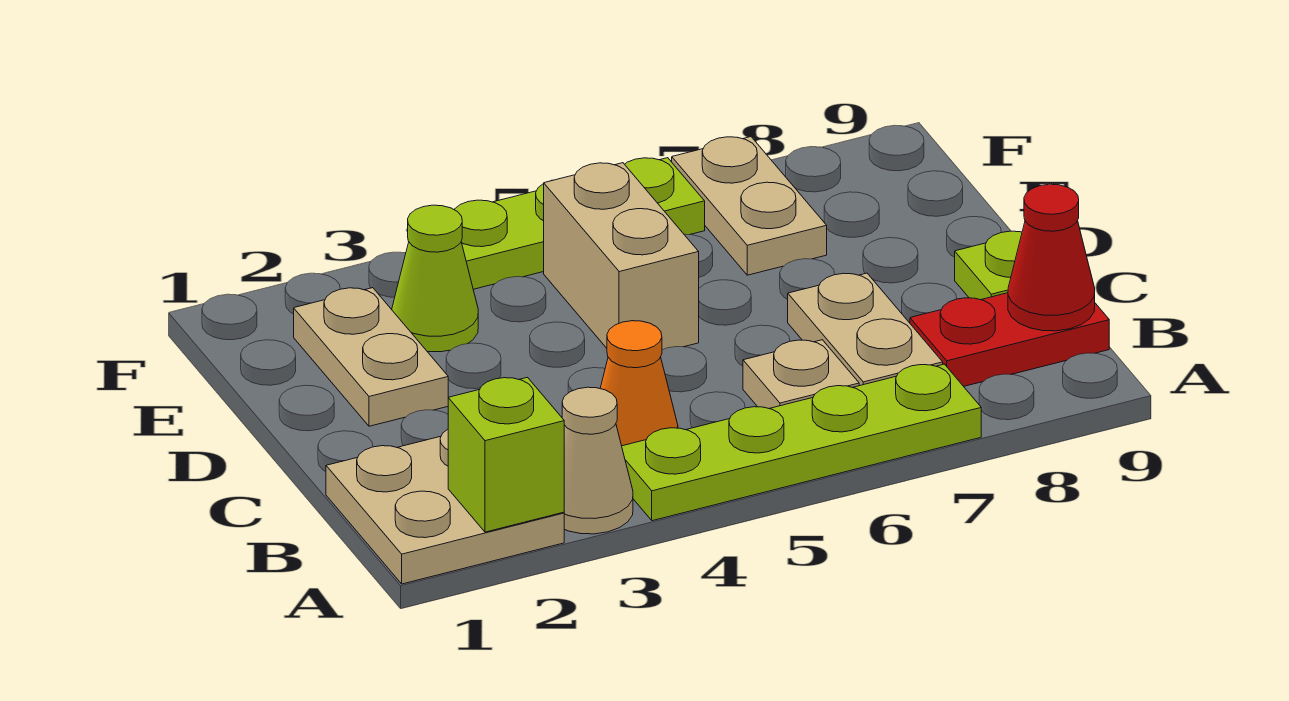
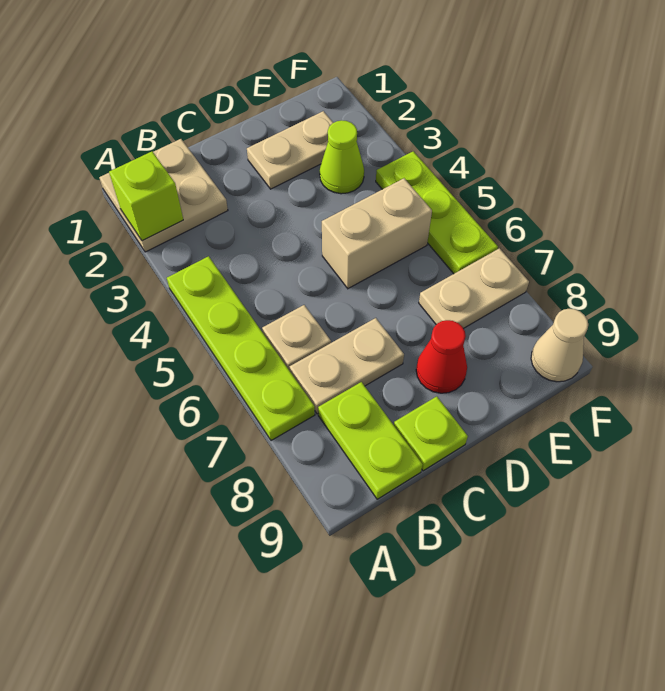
tan 1x1 cone [562,387,633,534] -> tan 1x1 cone moved to [531,309,588,382]
orange 1x1 cone [600,321,678,446] -> none
red 1x2 plate [910,293,1109,386] -> lime 1x2 plate [318,382,422,499]
red 1x1 cone [1008,184,1095,331] -> red 1x1 cone moved to [416,320,467,393]

